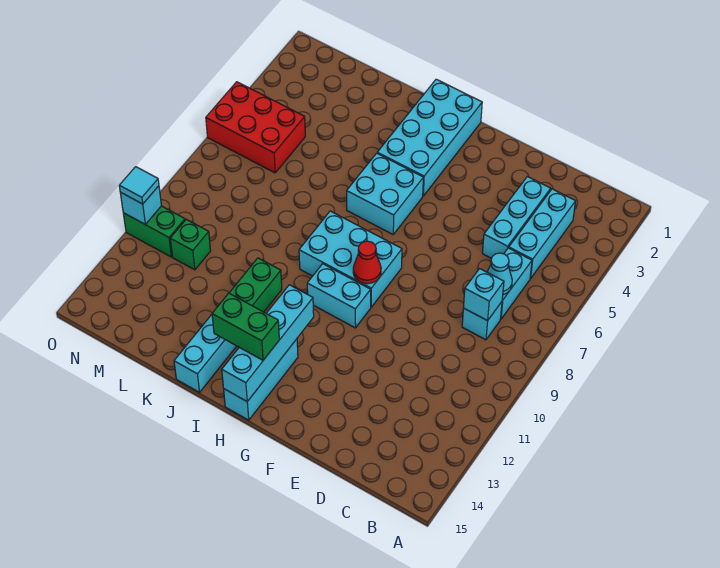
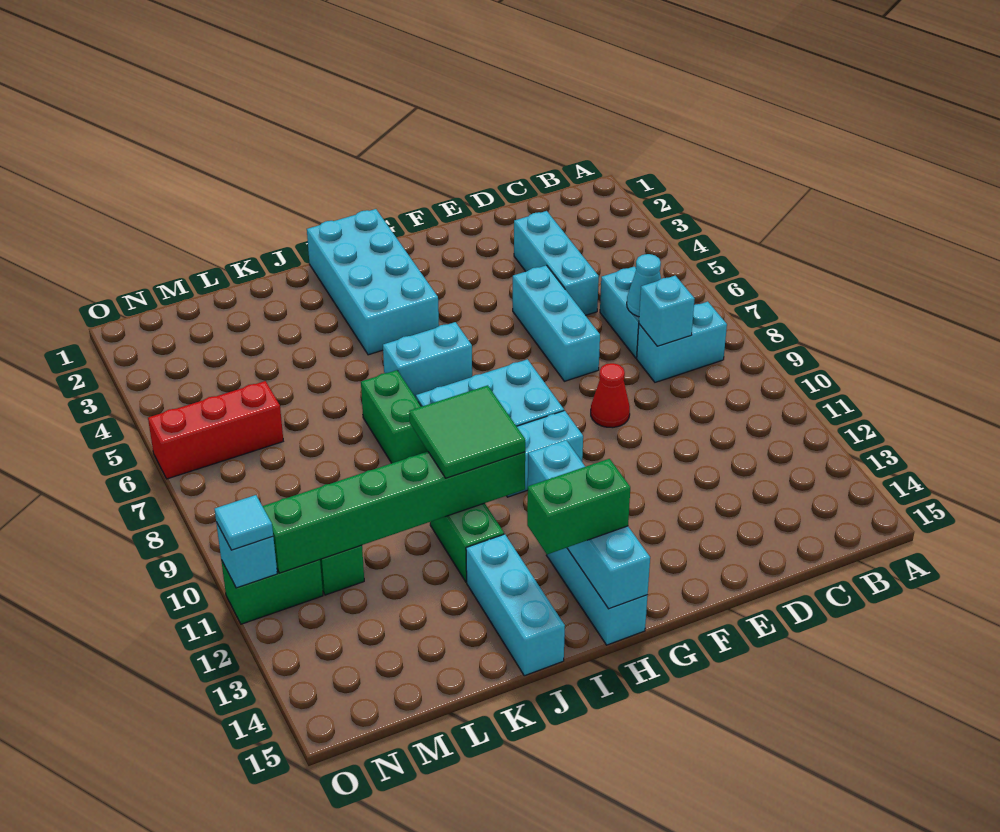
cyan 1x3 brick [509,189,576,279] -> cyan 1x3 brick moved to [513,265,600,381]
cyan 1x1 brick [462,302,502,340] -> cyan 1x2 brick [637,302,727,382]
red 1x1 cone [353,241,381,284] -> red 1x1 cone moved to [591,363,630,428]
cyan 2x2 brick [347,153,423,234] -> cyan 1x2 brick [383,322,472,398]
none -> green 2x2 tile [409,385,525,478]
none -> green 1x6 brick [263,452,525,573]
none -> green 1x2 brick [361,370,428,463]
red 2x3 brick [206,82,305,173] -> red 1x3 brick [148,381,283,479]

